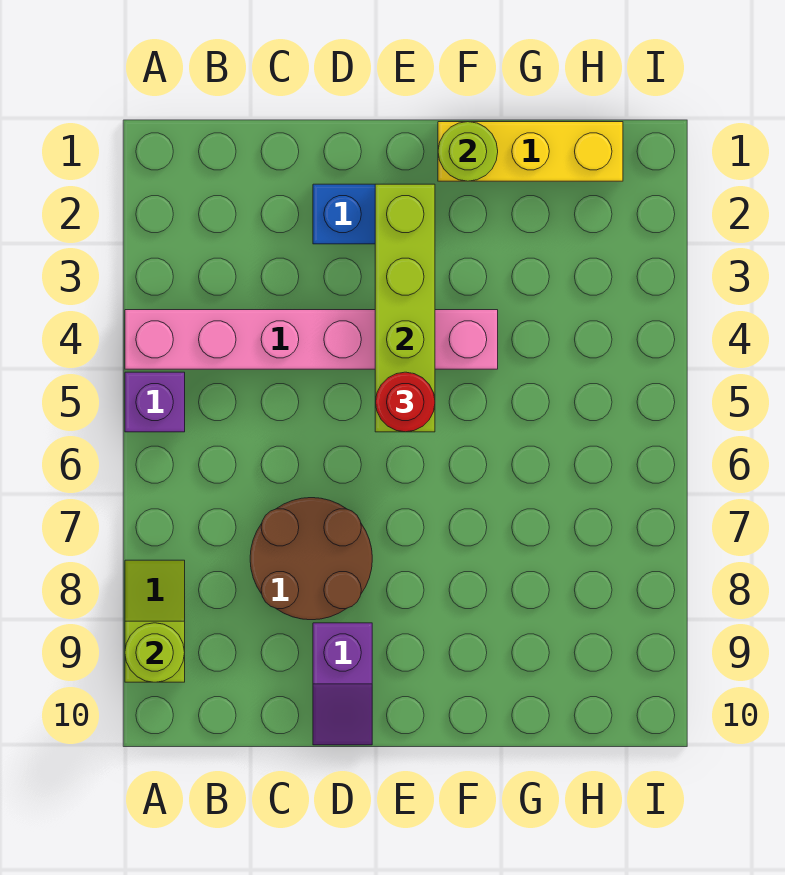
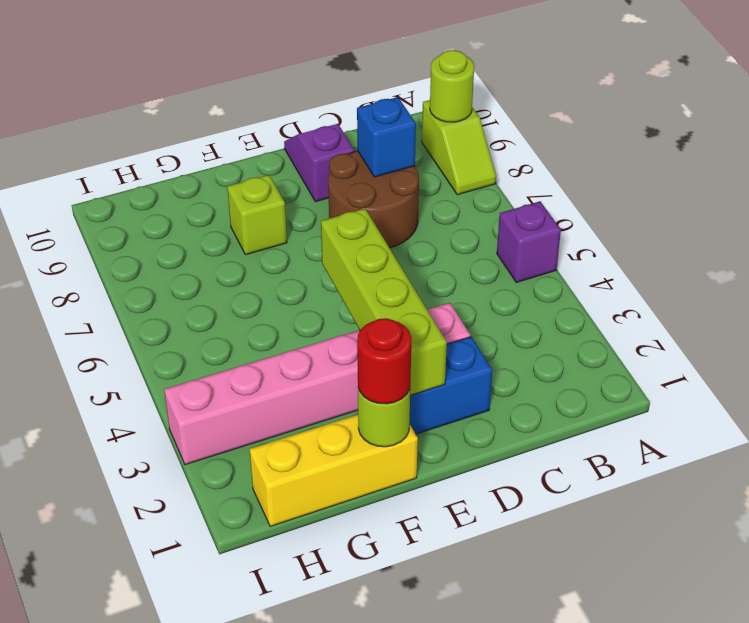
pink 1x6 brick [125,310,498,369] -> pink 1x6 brick moved to [164,303,470,465]
none -> blue 1x1 brick [357,97,416,177]
red 1x1 round brick [376,372,435,432] -> red 1x1 round brick moved to [357,318,412,404]
none -> lime 1x1 brick [227,175,287,255]

